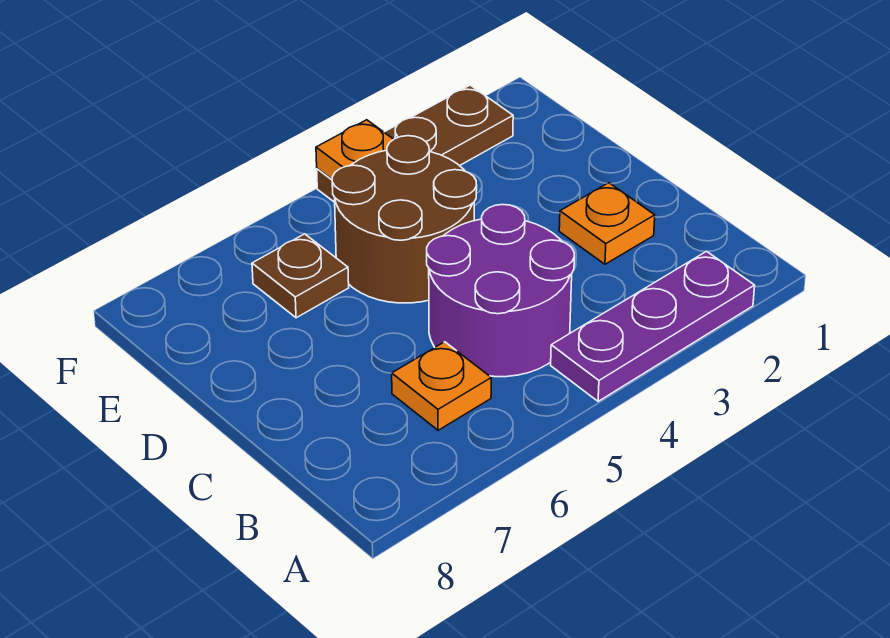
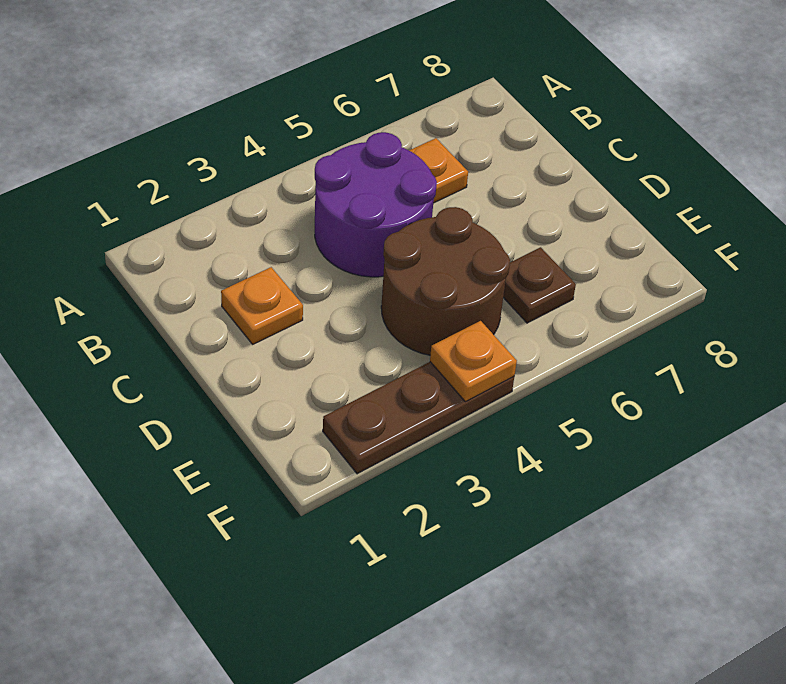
purple 1x3 plate [551,251,755,401] -> none

